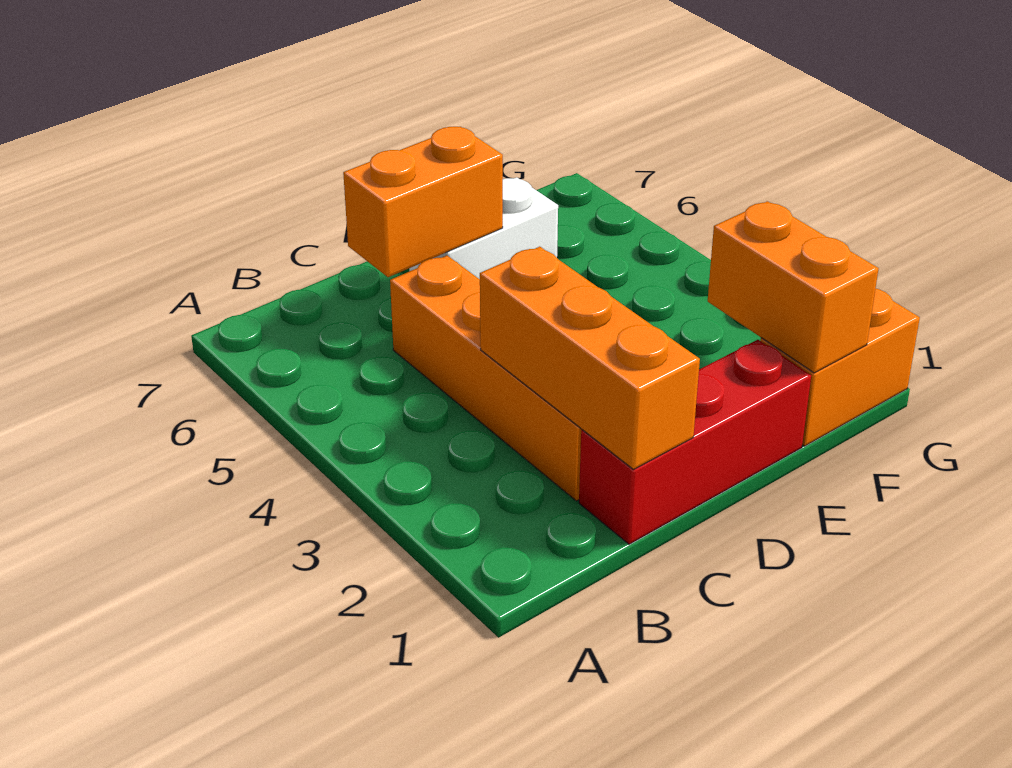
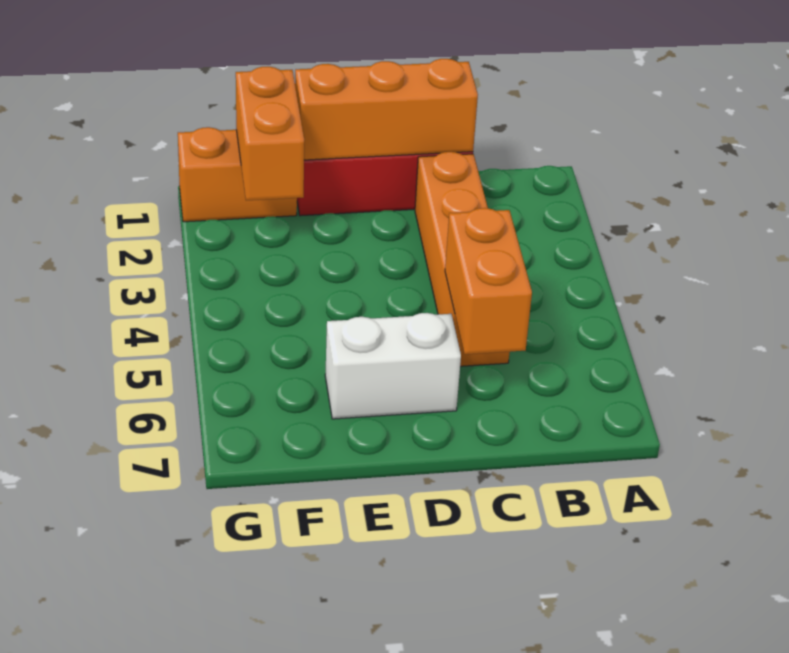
orange 1x3 brick [480,247,700,469] -> orange 1x3 brick turned to [295,59,478,160]
orange 1x2 brick [343,127,503,277] -> orange 1x2 brick turned to [445,208,532,354]

